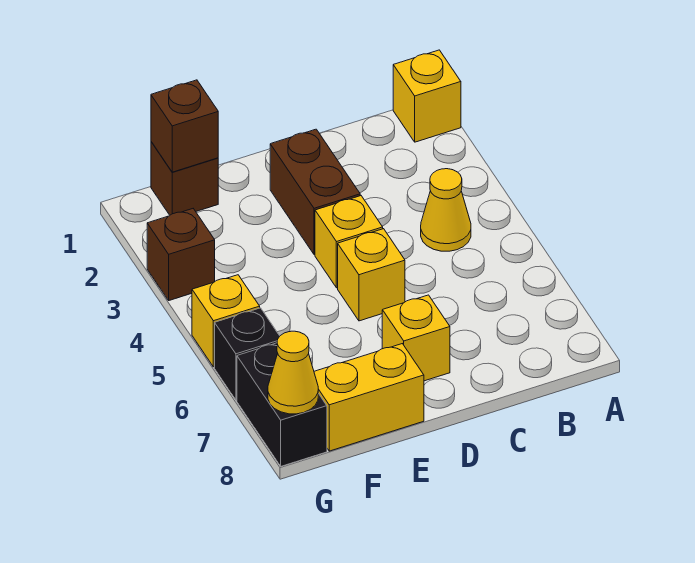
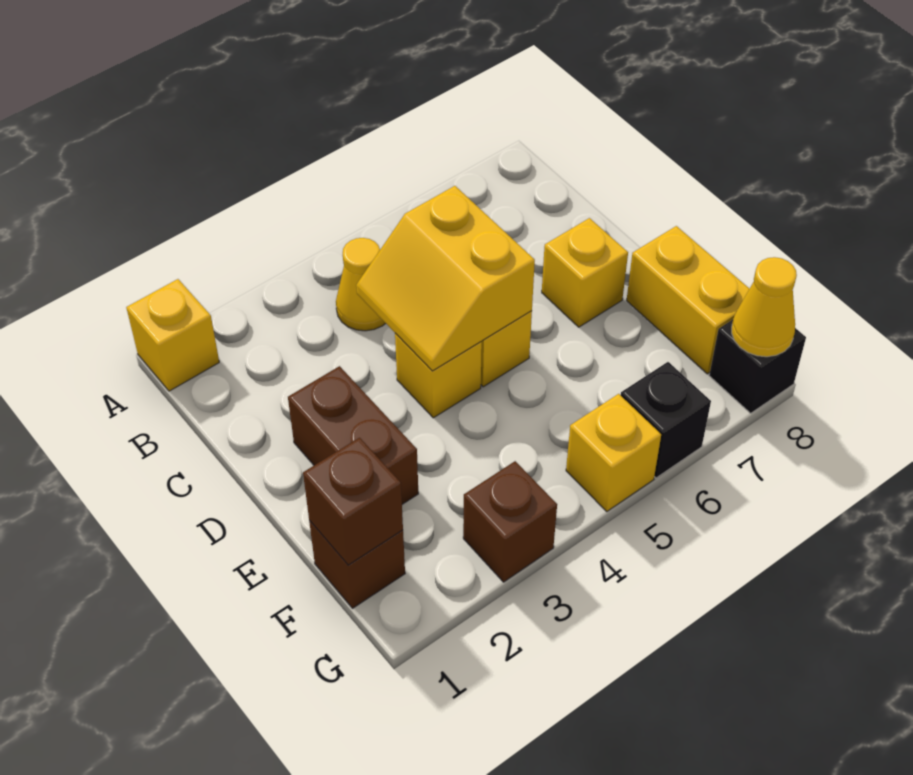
none -> yellow 2x2 slope [356,186,535,371]
brown 1x2 brick [270,129,360,255] -> brown 1x2 brick turned to [288,366,418,504]
black 1x2 brick [237,343,327,466] -> black 1x1 brick [709,320,806,413]

